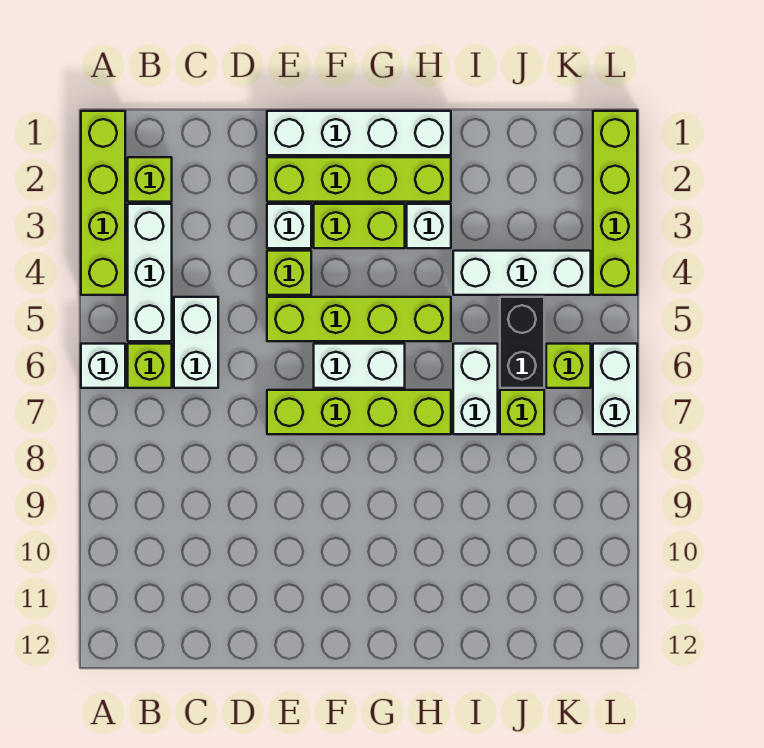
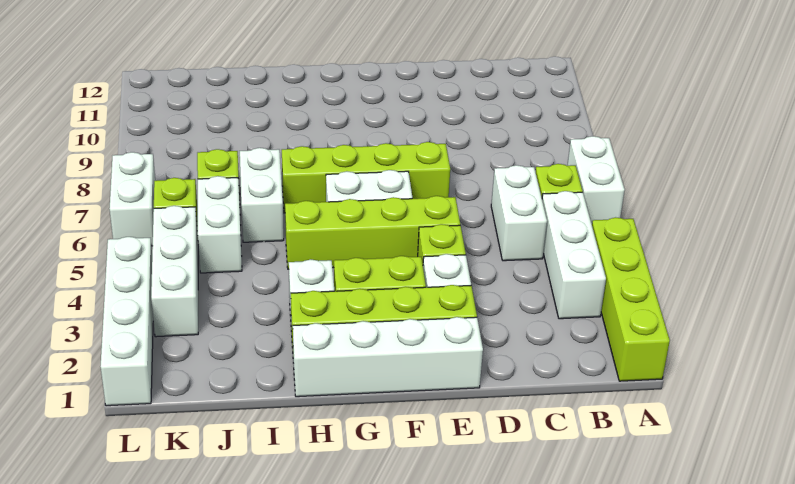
white 1x1 brick [81,344,125,388] -> white 1x2 brick [567,136,625,224]
lime 1x1 brick [128,157,172,202] -> none
white 1x3 brick [453,251,591,295] -> white 1x3 brick turned to [151,206,198,337]
black 1x2 brick [500,297,544,388] -> white 1x2 brick [198,176,242,273]
lime 1x4 brick [593,111,637,295] -> white 1x4 brick [101,237,153,406]

